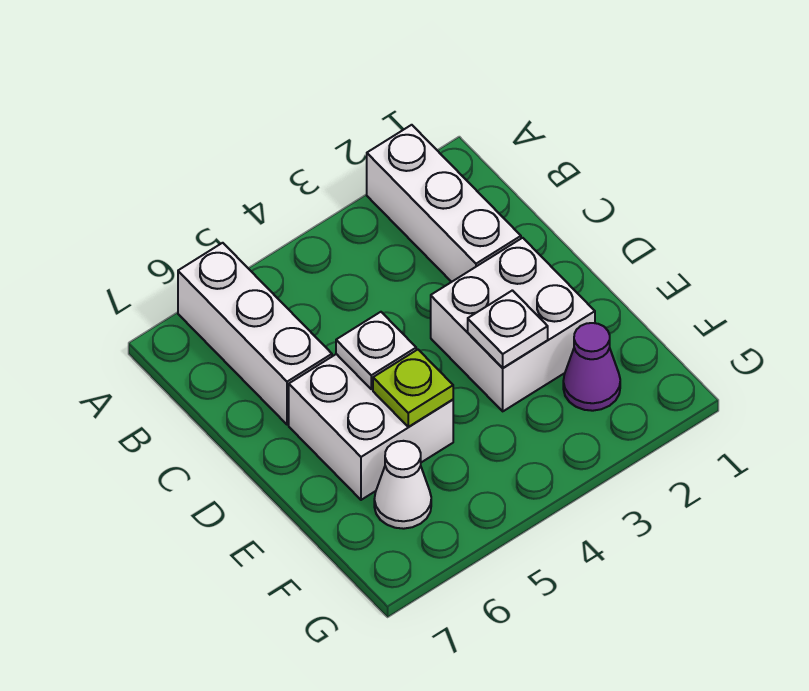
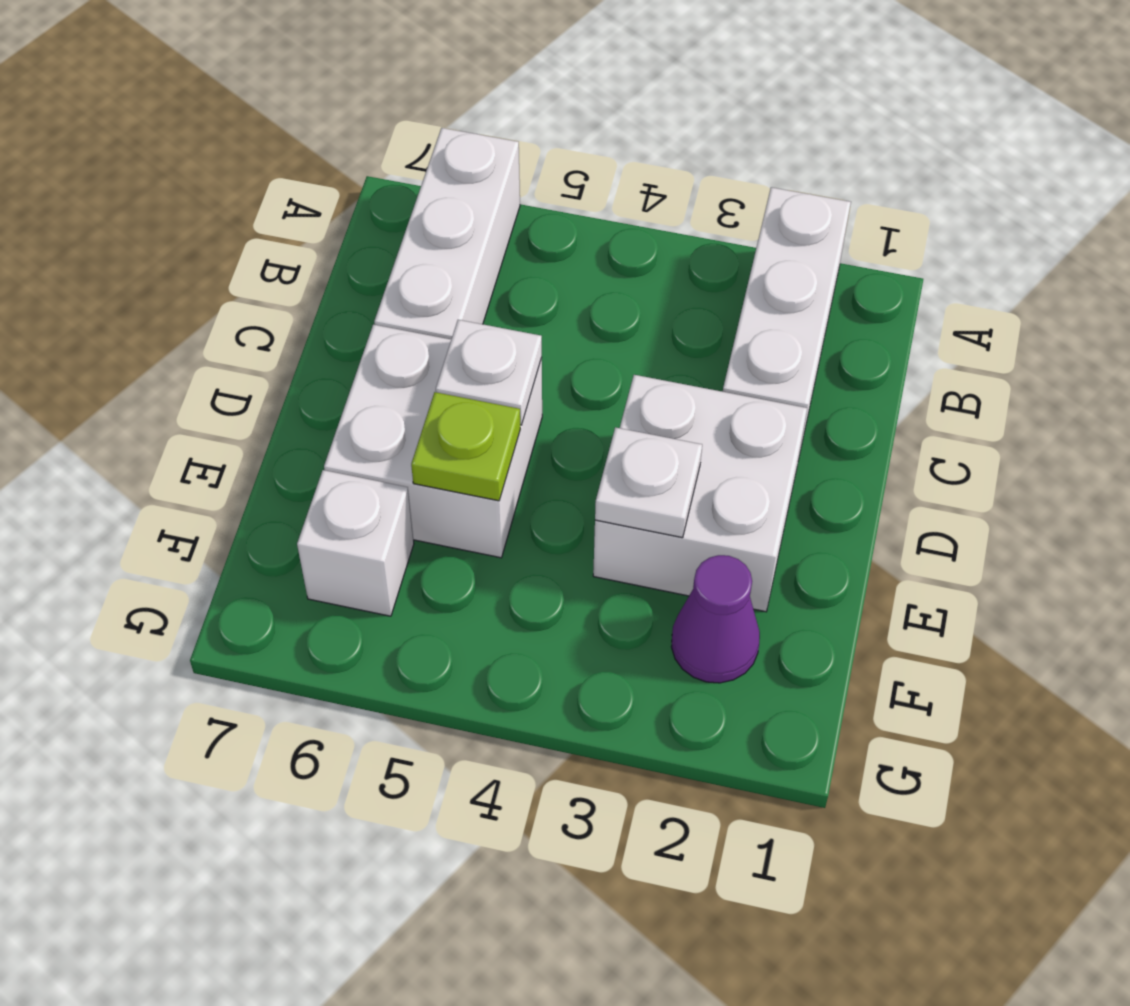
white 1x1 cone [374,441,431,529] -> white 1x1 brick [297,470,414,616]

